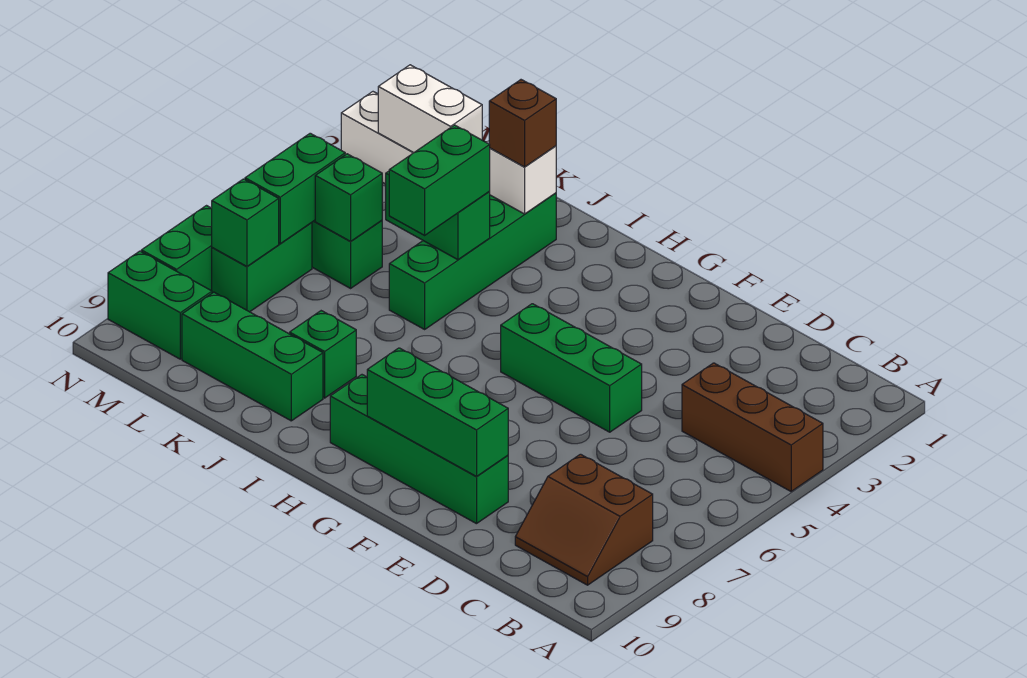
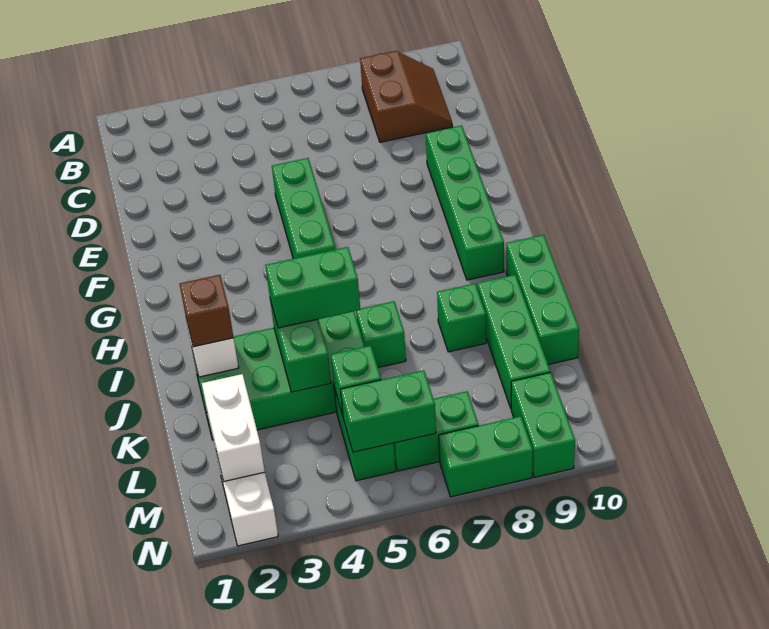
brown 1x3 brick [682,363,823,491] -> none
green 1x3 brick [367,348,508,476] -> green 1x3 brick moved to [506,235,579,364]
green 1x4 brick [389,193,556,329] -> green 2x4 brick [193,311,365,440]
green 1x1 brick [212,179,279,266] -> green 1x1 brick moved to [356,301,406,368]

